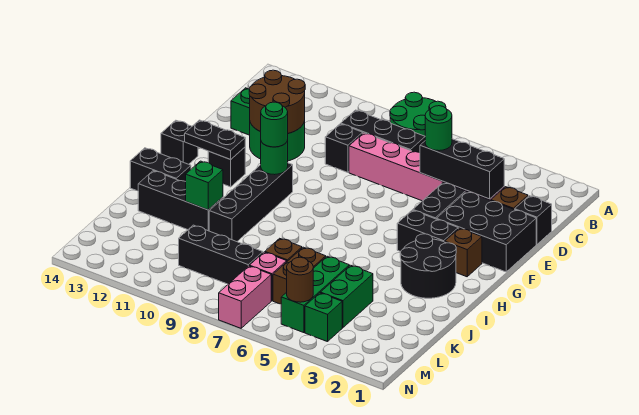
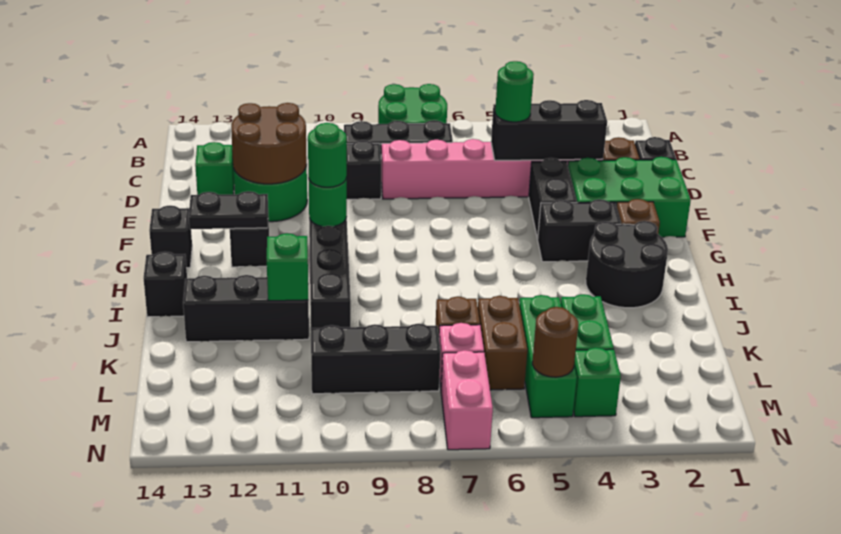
black 2x3 brick [437,192,536,272] -> green 2x3 brick [568,157,691,237]
black 1x2 brick [130,148,191,191] -> black 1x1 brick [143,252,187,317]

